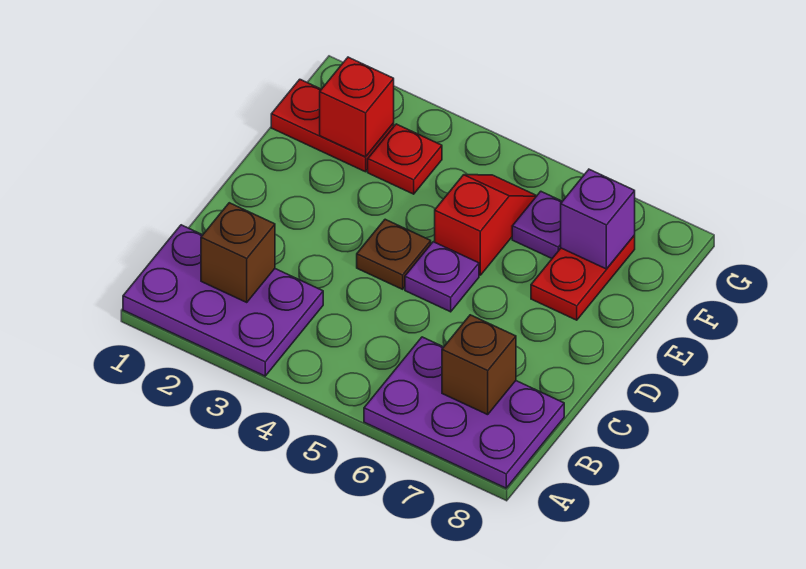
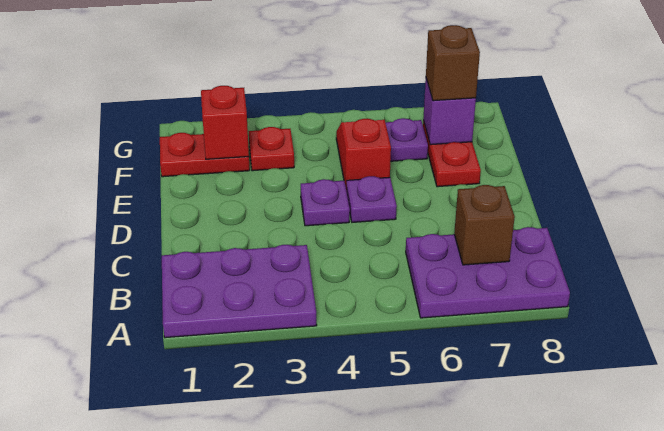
brown 1x1 brick [201,203,275,302] -> brown 1x1 brick moved to [426,25,480,101]
brown 1x1 plate [357,219,431,289] -> purple 1x1 plate [301,179,350,226]

